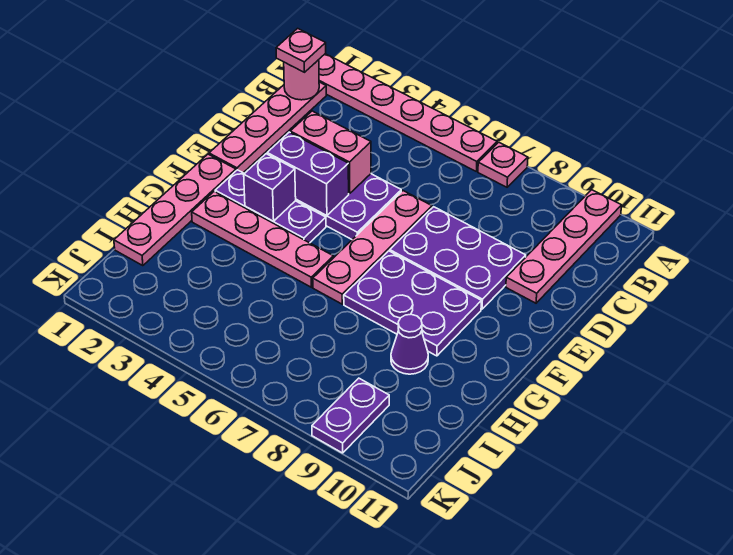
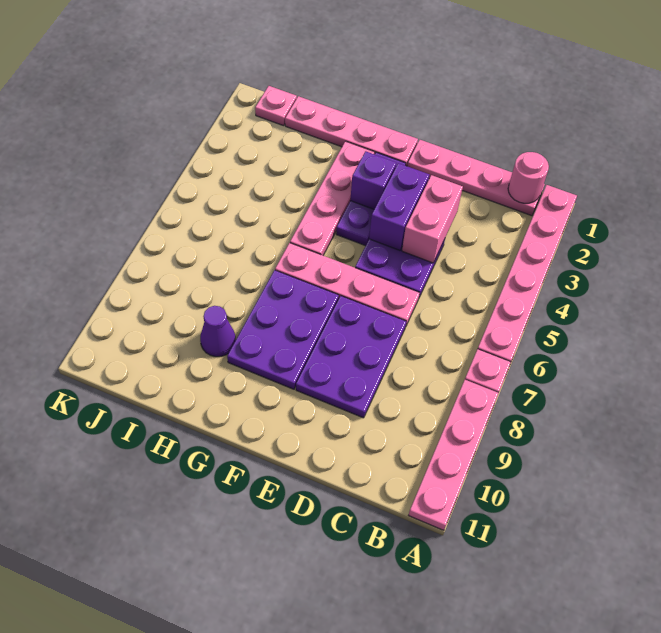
pink 1x4 plate [506,190,622,303] -> pink 1x4 plate turned to [409,380,498,530]
pink 1x1 plate [276,28,326,72] -> pink 1x1 plate moved to [255,86,297,126]
purple 1x2 plate [312,378,389,453] -> none

